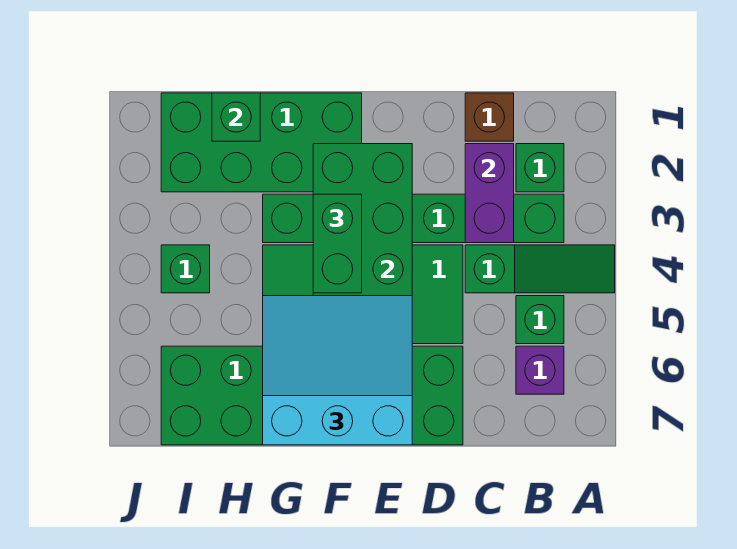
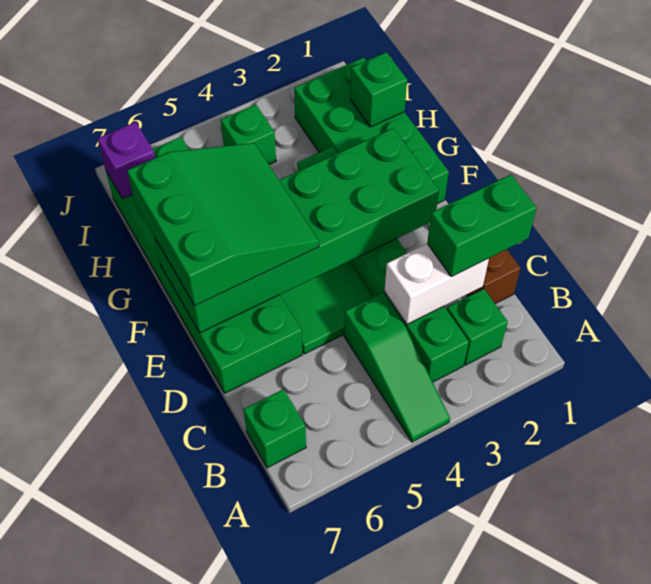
green 1x1 brick [516,296,564,344] -> green 1x1 brick moved to [243,389,306,468]
purple 1x1 brick [516,346,564,394] -> purple 1x1 brick moved to [97,122,155,199]
purple 1x2 brick [465,144,514,243] -> white 1x2 brick [384,244,489,324]
cyan 3x3 slope [263,296,412,445] -> green 3x3 slope [127,143,319,306]
green 1x2 brick [313,194,362,293] -> green 1x2 brick moved to [427,175,537,277]

